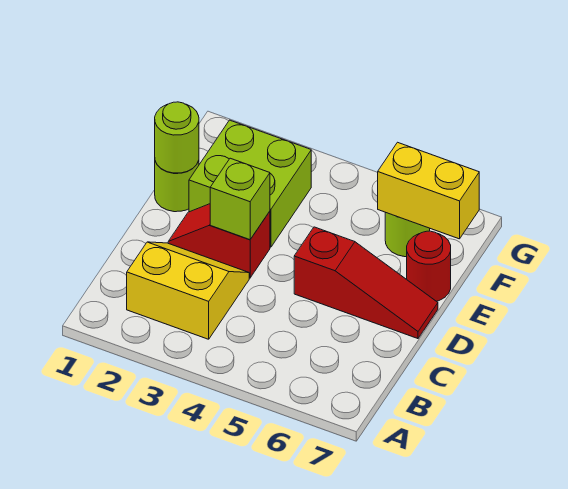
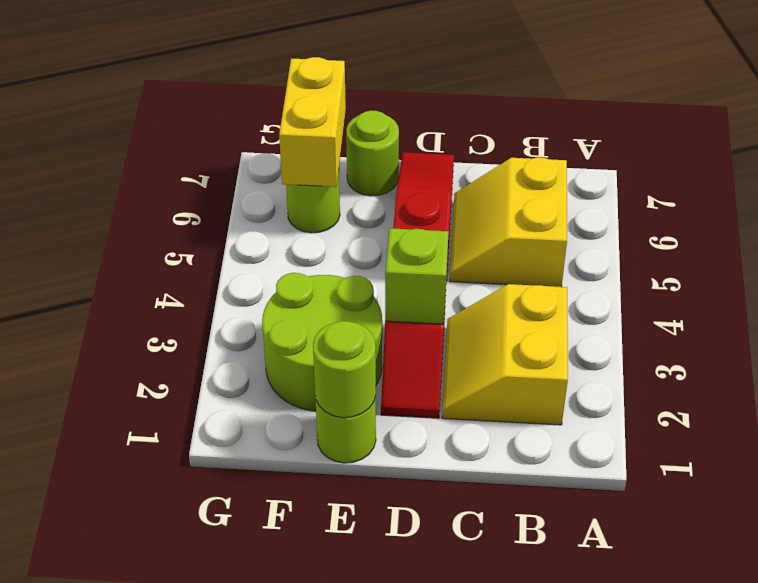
none -> yellow 2x2 slope [450,157,567,287]
lime 2x2 brick [189,120,311,247] -> lime 2x2 round brick [262,273,382,411]
red 1x1 round brick [407,231,451,301] -> lime 1x1 round brick [346,111,399,196]

